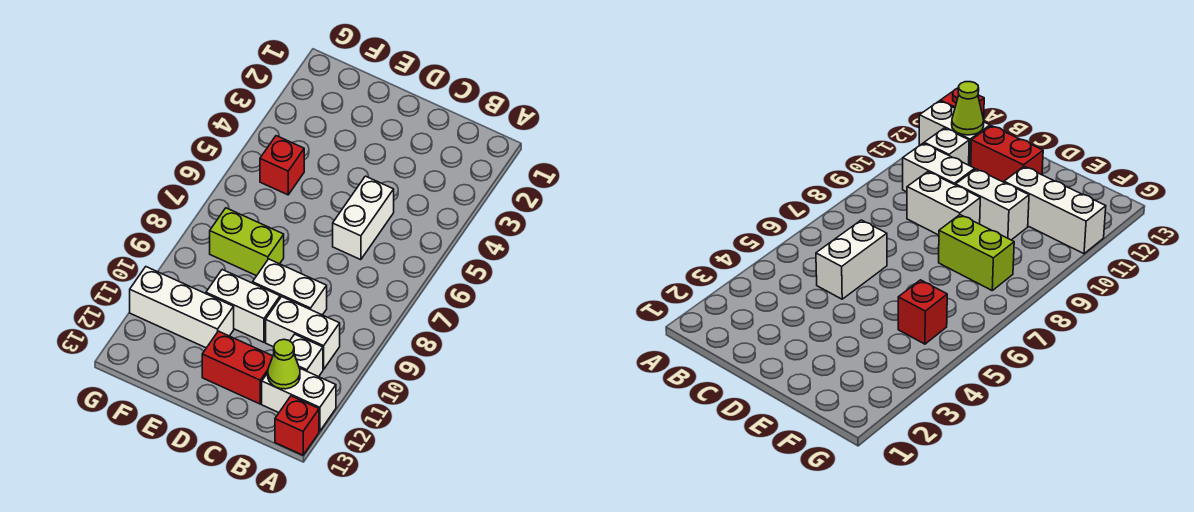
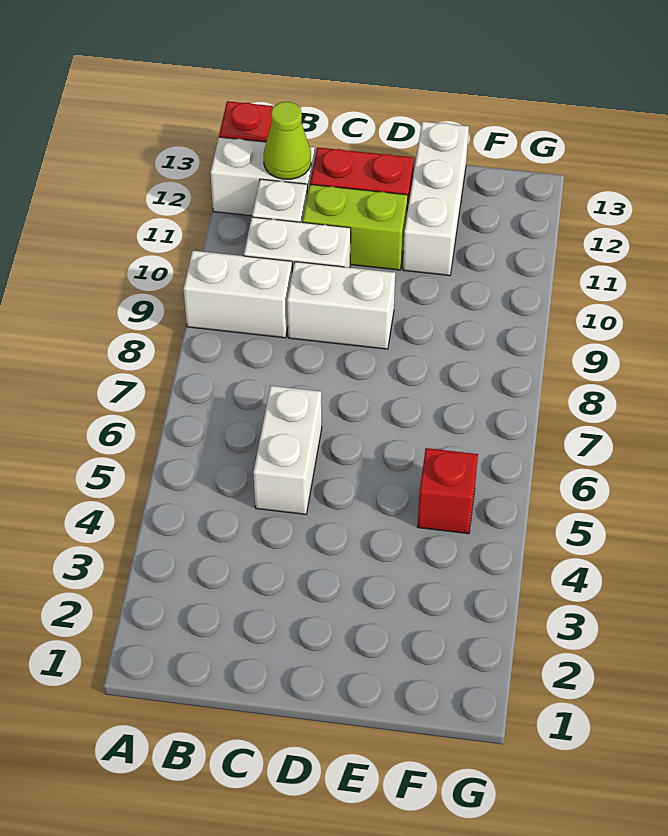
white 1x2 brick [206,270,280,342] -> white 1x2 brick moved to [183,251,292,338]
lime 1x2 brick [210,208,284,276] -> lime 1x2 brick moved to [303,184,408,270]
white 1x3 brick [130,267,234,348] -> white 1x3 brick turned to [403,121,469,276]

